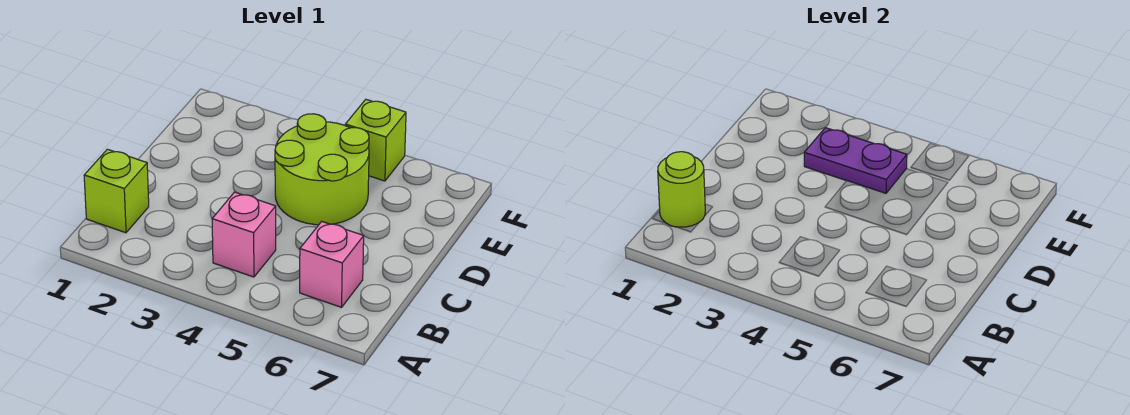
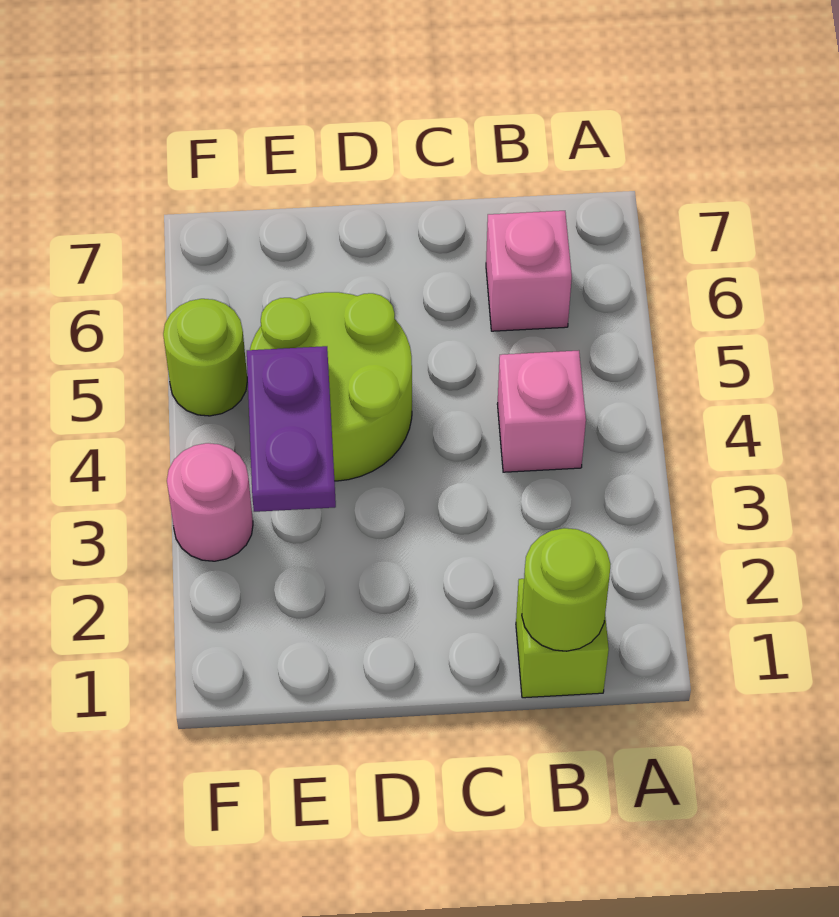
none -> pink 1x1 round brick [167,443,253,561]
lime 1x1 brick [345,100,406,181] -> lime 1x1 round brick [163,299,247,416]

